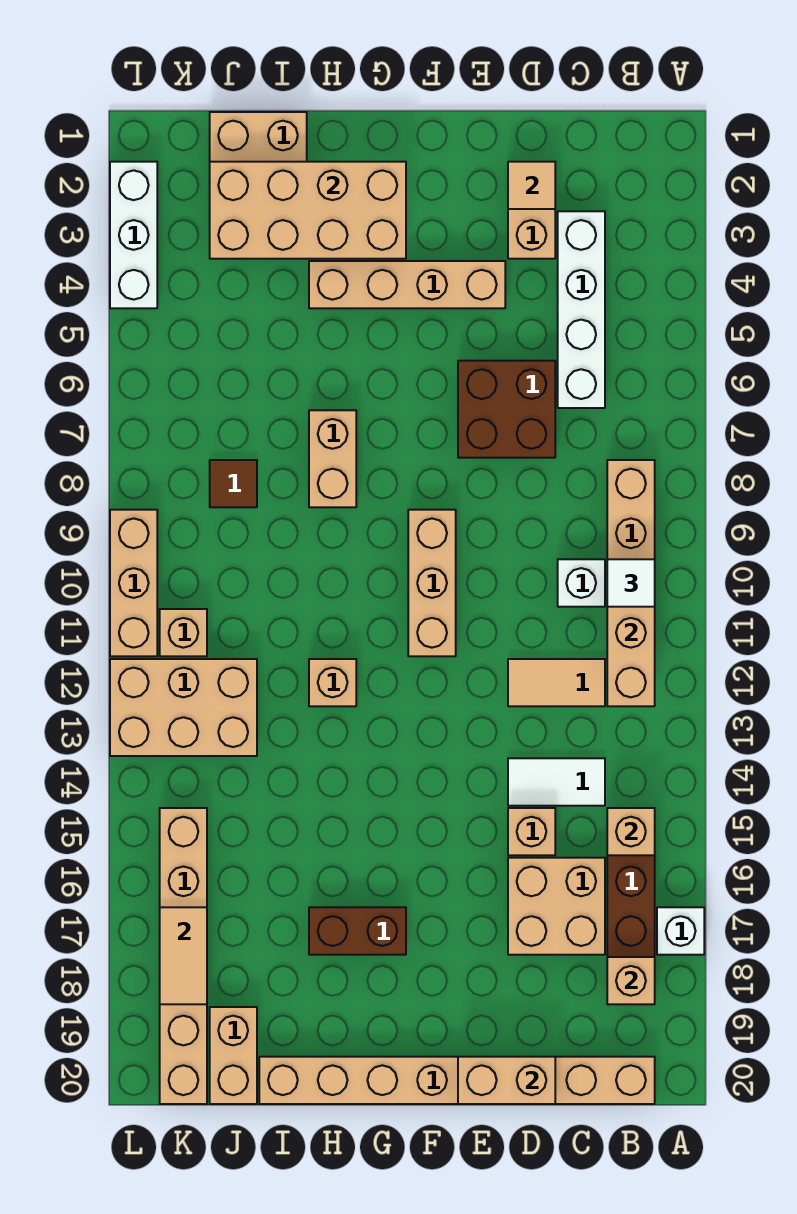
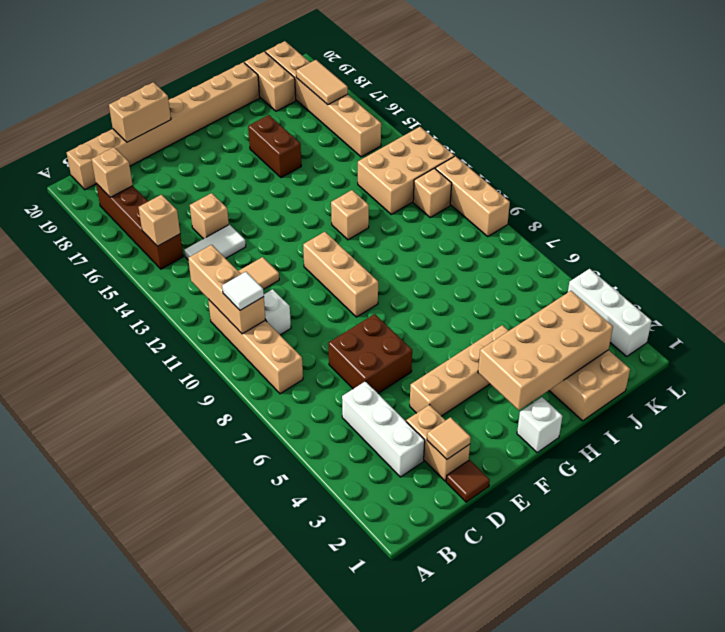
white 1x1 brick [657,907,704,955] -> white 1x1 brick moved to [517,397,562,452]
white 1x4 brick [558,211,605,408] -> white 1x3 brick [342,381,425,477]
tan 2x2 brick [508,858,605,955] -> none
brown 1x2 brick [309,907,406,955] -> brown 1x2 brick turned to [248,115,301,178]
tan 1x2 brick [309,410,356,507] -> none
brown 1x1 tile [210,460,257,507] -> brown 1x1 tile moved to [446,460,490,502]

